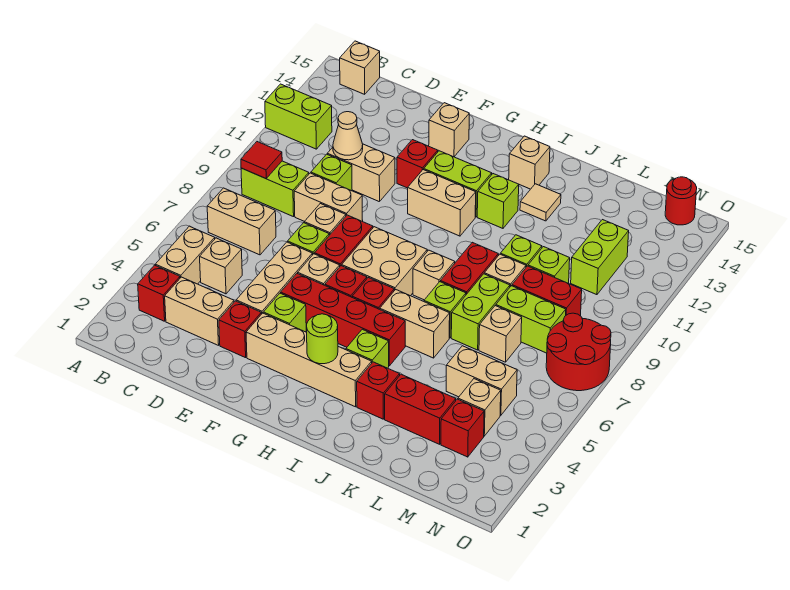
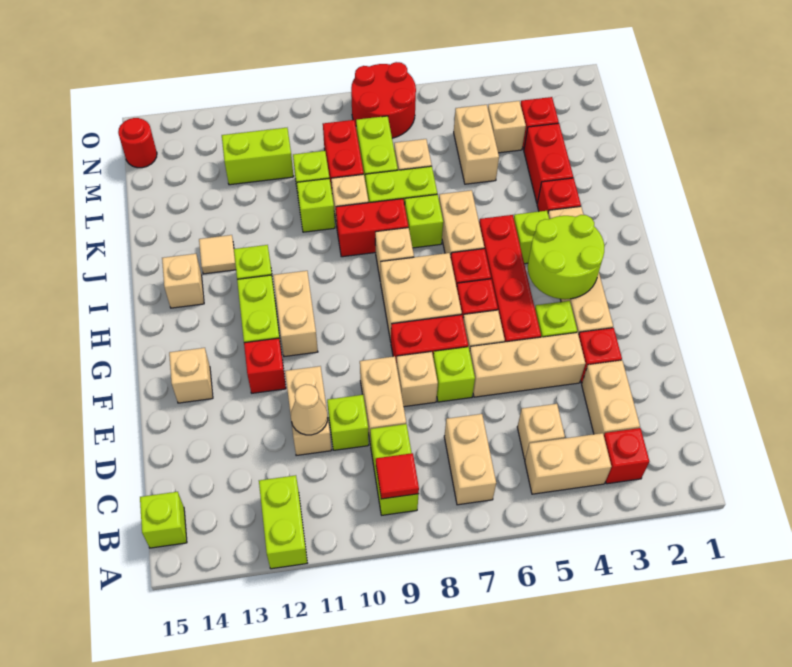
tan 1x1 brick [340,41,380,94] -> lime 1x1 brick [140,492,187,548]
lime 1x1 round brick [306,314,338,364] -> lime 2x2 round brick [528,215,605,299]

